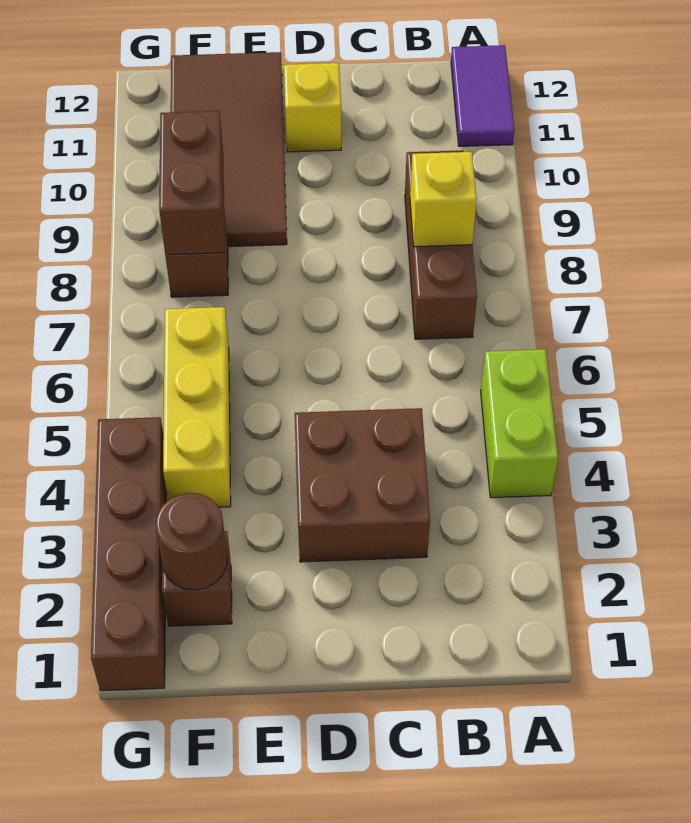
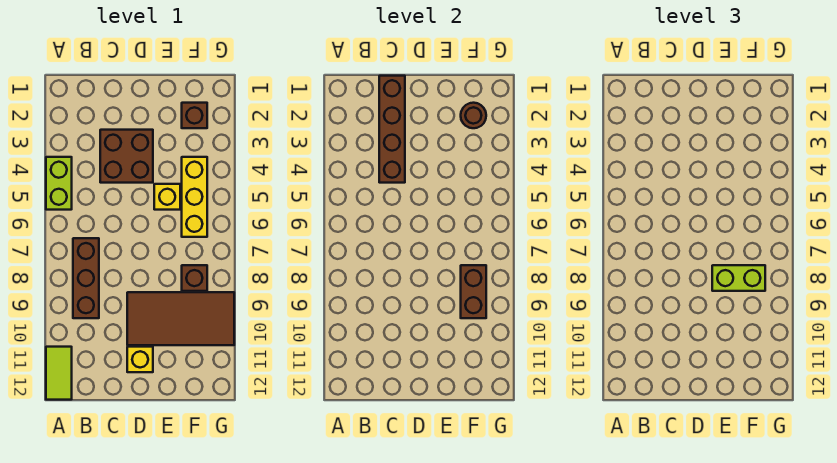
purple 1x2 tile [451,45,514,146] -> lime 1x2 tile [46,347,72,400]
yellow 1x1 brick [410,152,477,247] -> yellow 1x1 brick moved to [154,184,180,210]
none -> lime 1x2 brick [712,265,765,291]
brown 2x4 tile [171,52,287,247] -> brown 2x4 tile turned to [127,292,234,345]
brown 1x4 brick [91,417,166,691] -> brown 1x4 brick moved to [379,76,405,183]

